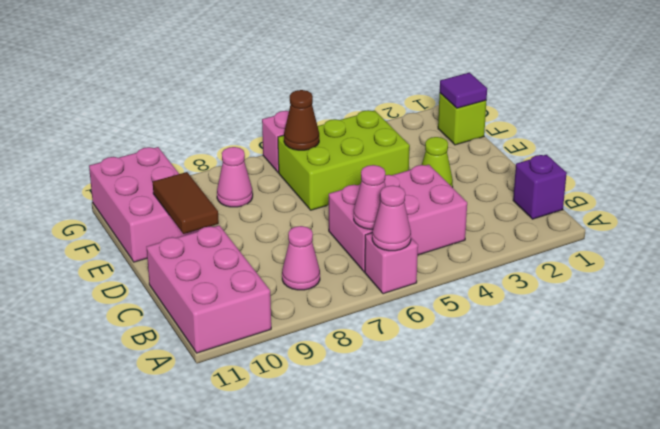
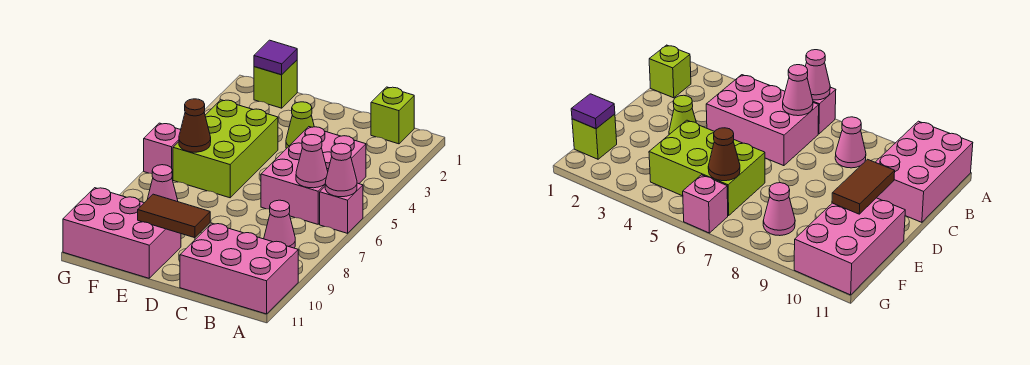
purple 1x1 brick [513,155,567,219] -> lime 1x1 brick [371,87,414,144]

